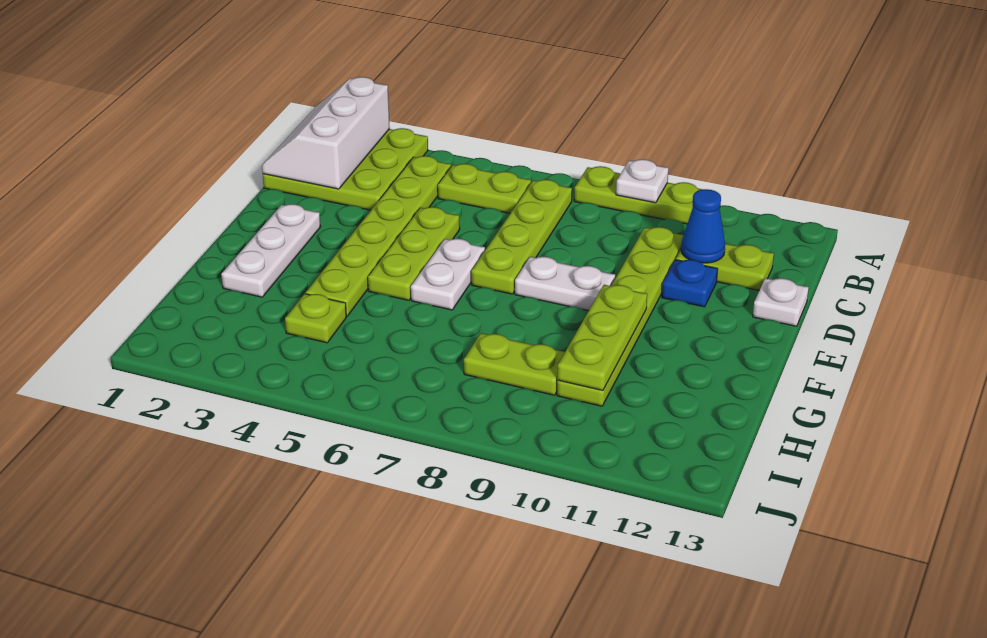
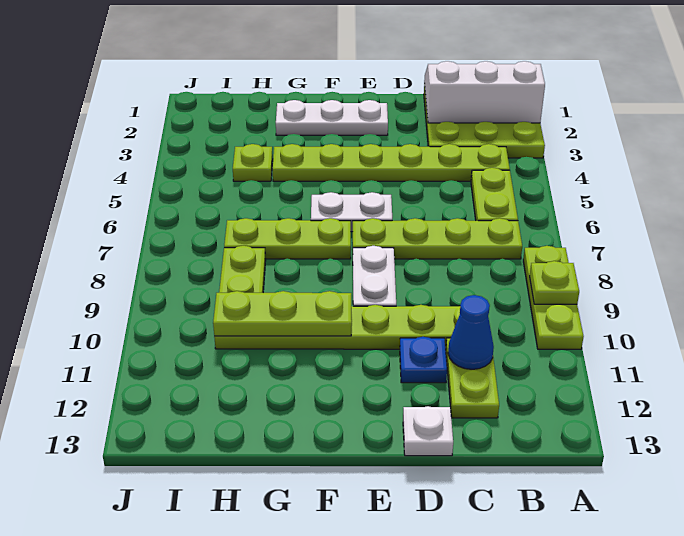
white 1x1 plate [616,159,669,203] -> lime 1x1 plate [530,261,579,304]
lime 1x3 plate [368,207,460,300] -> lime 1x3 plate moved to [224,218,351,259]

